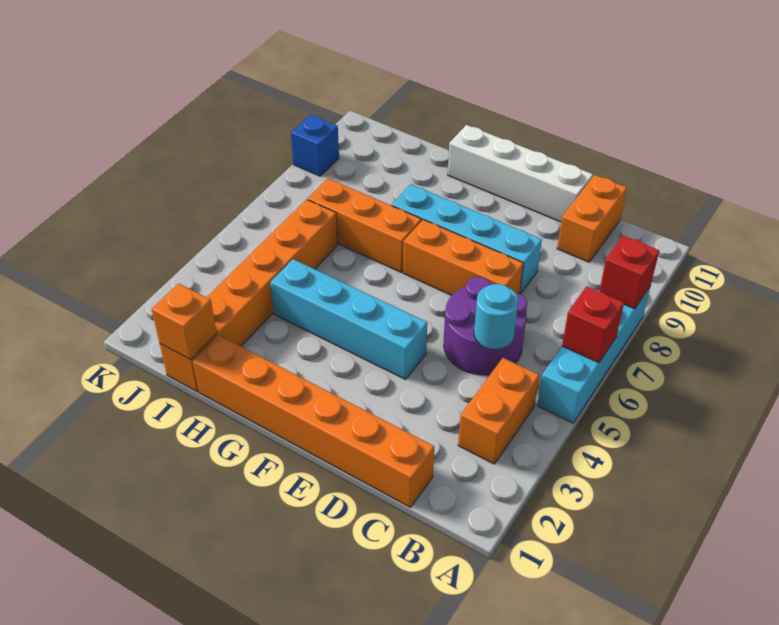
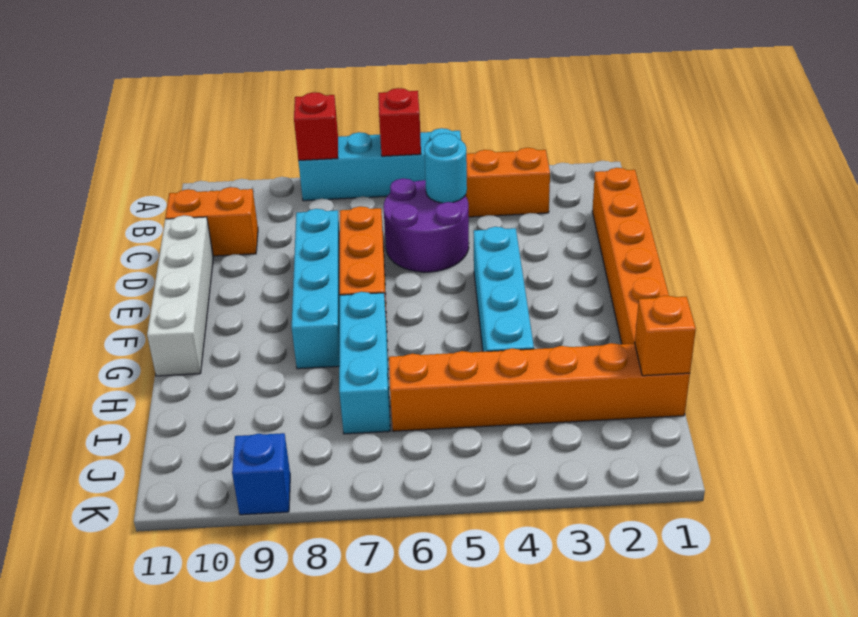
orange 1x3 brick [308,179,421,272] -> cyan 1x3 brick [339,292,390,434]

